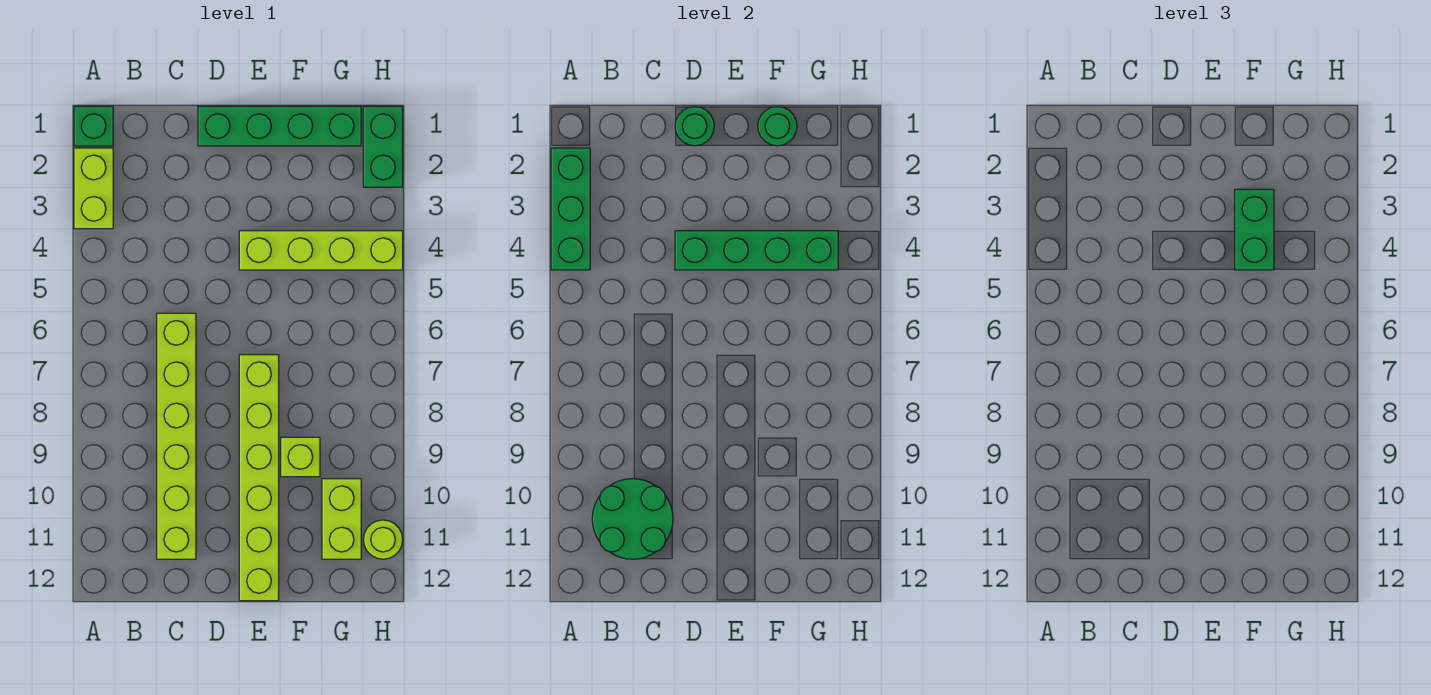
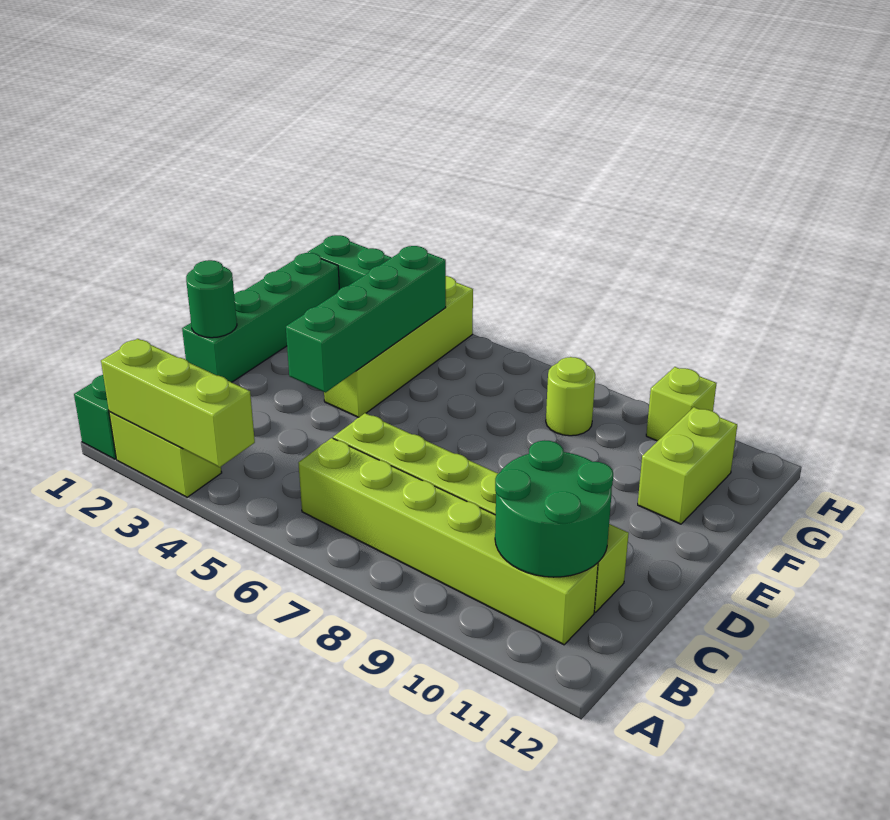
green 1x3 brick [551,148,590,270] -> lime 1x3 brick [101,339,255,467]
lime 1x6 brick [239,355,279,601] -> lime 1x6 brick moved to [298,438,598,645]
green 1x1 round brick [758,107,797,146] -> none
green 1x2 brick [1235,189,1274,270] -> none
lime 1x1 brick [281,437,320,477] -> lime 1x1 brick moved to [646,367,717,441]
lime 1x2 brick [322,479,361,559] -> lime 1x2 brick turned to [638,407,737,524]
lime 1x1 round brick [363,520,403,559] -> lime 1x1 round brick moved to [546,357,595,436]

